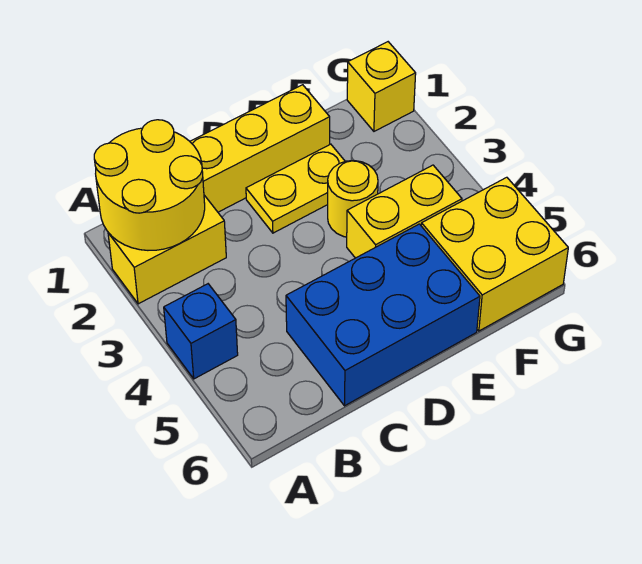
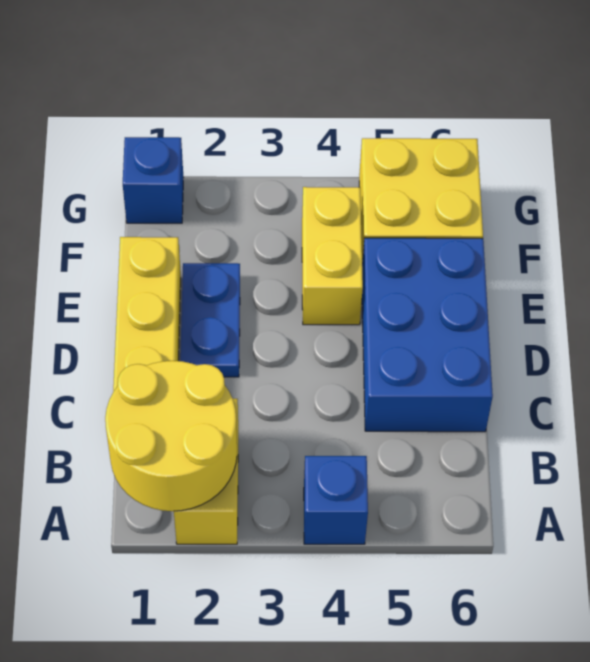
yellow 1x2 plate [246,144,345,233] -> blue 1x2 plate [180,263,240,377]
yellow 1x1 round brick [328,160,378,237] -> none
yellow 1x1 brick [347,42,416,131] -> blue 1x1 brick [123,137,183,223]

